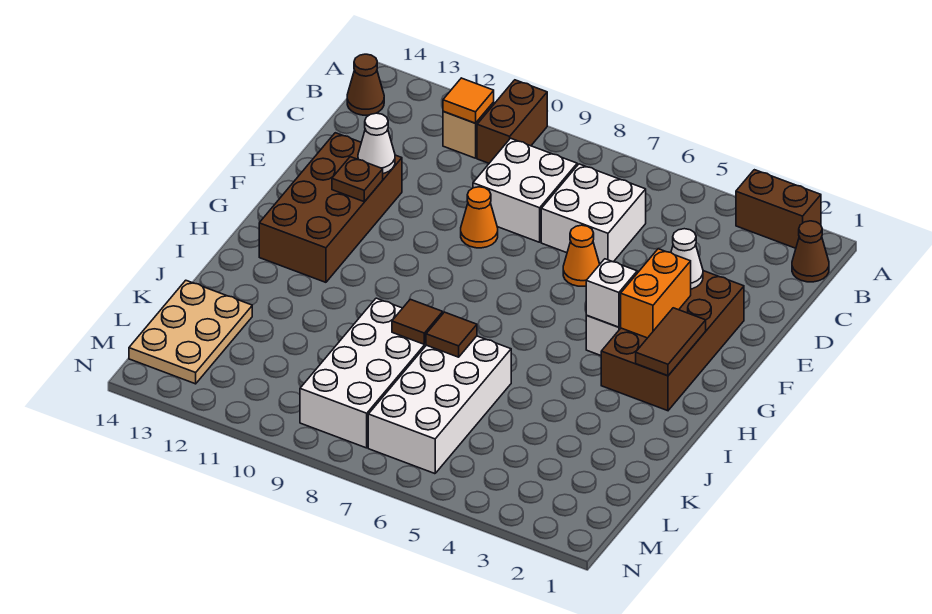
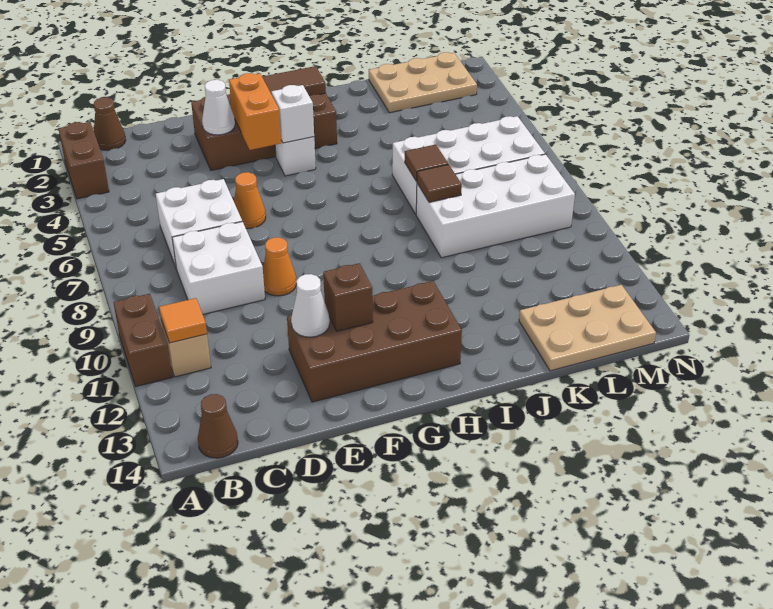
brown 1x2 brick [477,80,547,163] -> brown 1x2 brick turned to [113,294,172,386]
orange 1x2 brick [621,249,691,338] -> orange 1x2 brick turned to [229,73,281,150]
brown 1x1 plate [332,157,383,202] -> brown 1x1 brick [323,263,373,331]
none -> tan 2x3 plate [369,52,477,113]

